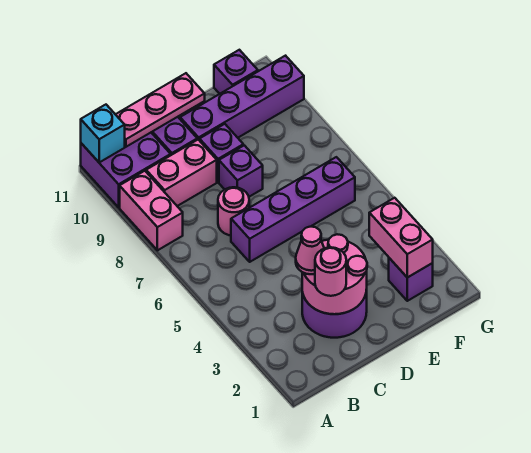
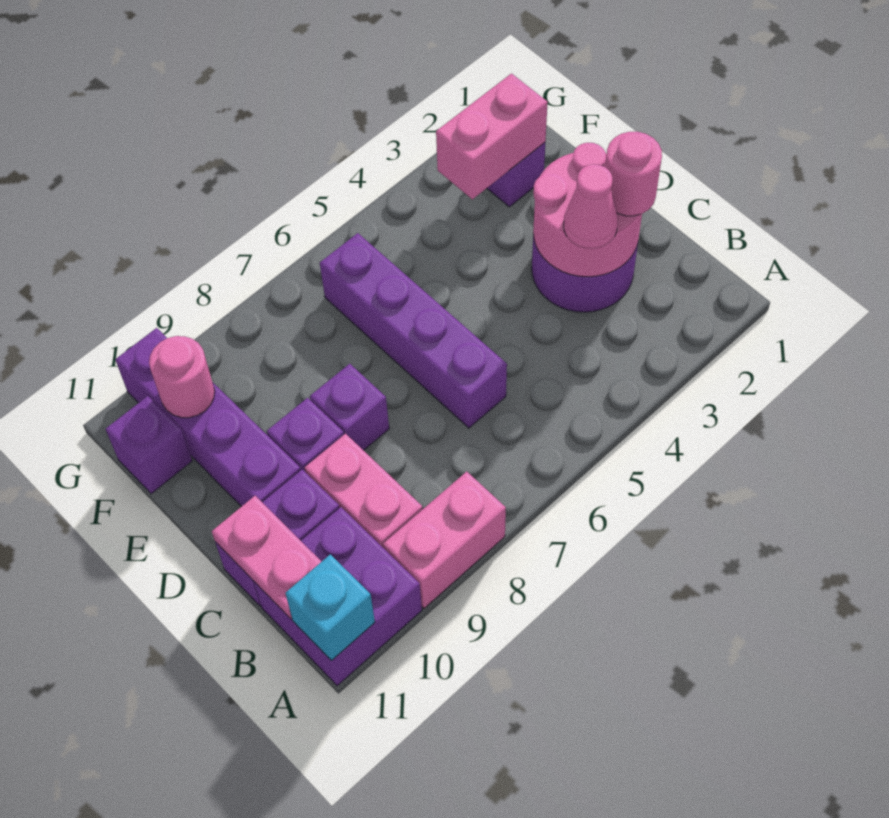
pink 1x3 plate [115,73,205,147] -> pink 1x2 plate [212,496,322,619]
pink 1x1 round brick [218,187,249,235] -> pink 1x1 round brick moved to [149,336,215,418]

